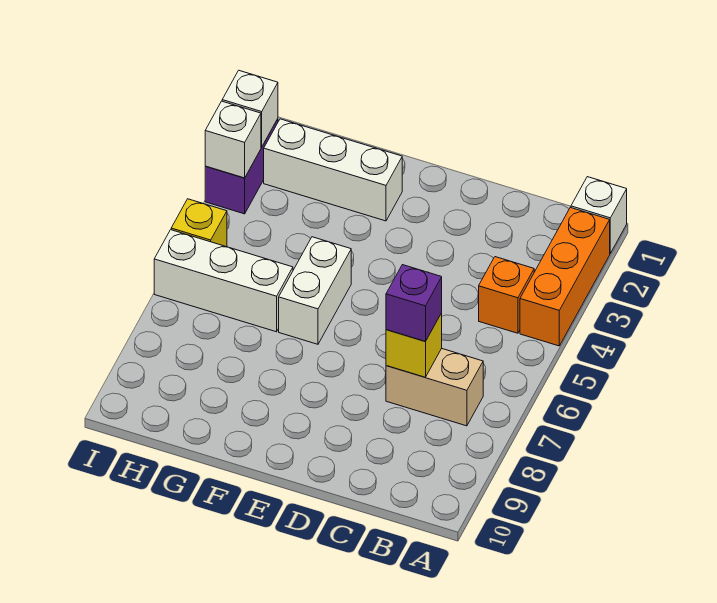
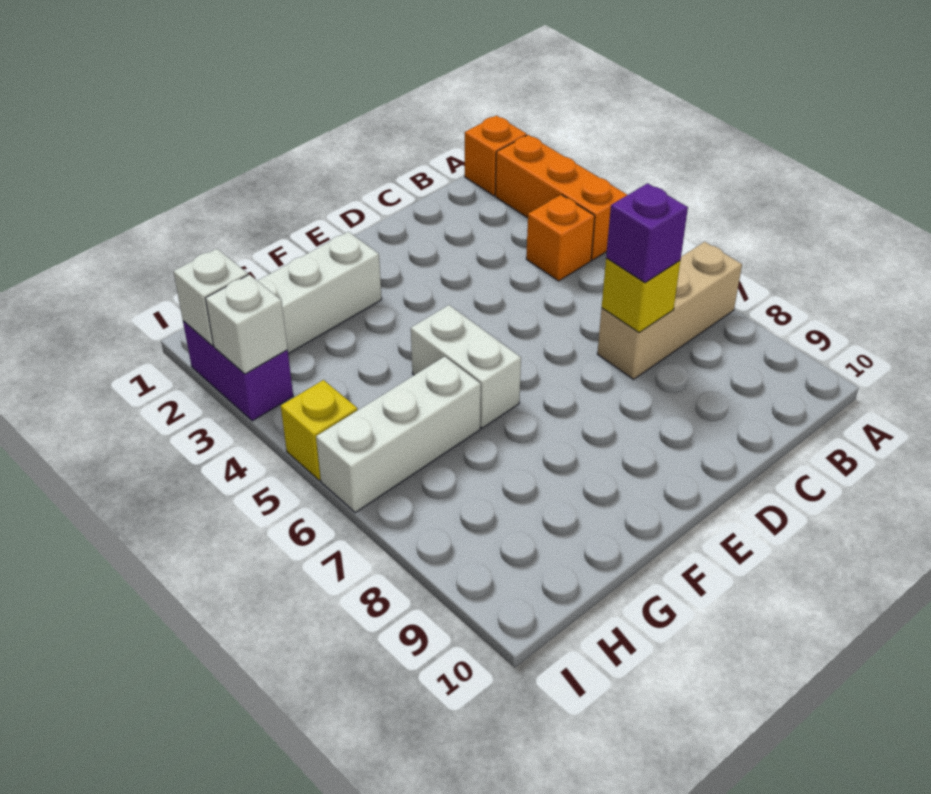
white 1x1 brick [571,177,627,253] -> orange 1x1 brick [465,116,527,196]
tan 1x2 brick [386,348,483,426] -> tan 1x3 brick [597,242,742,379]

